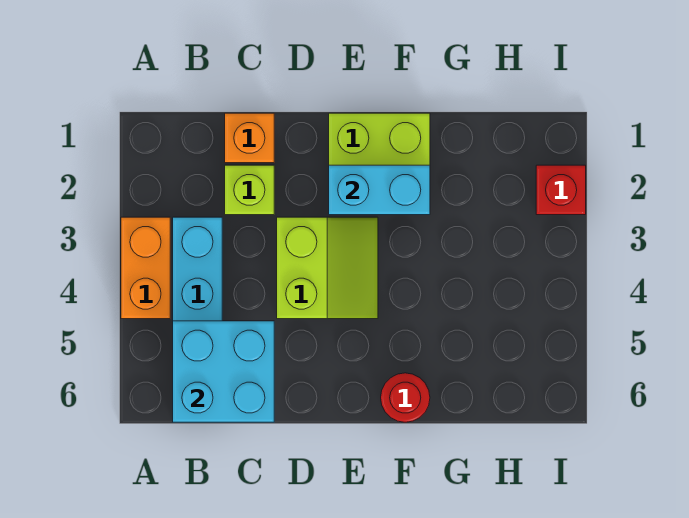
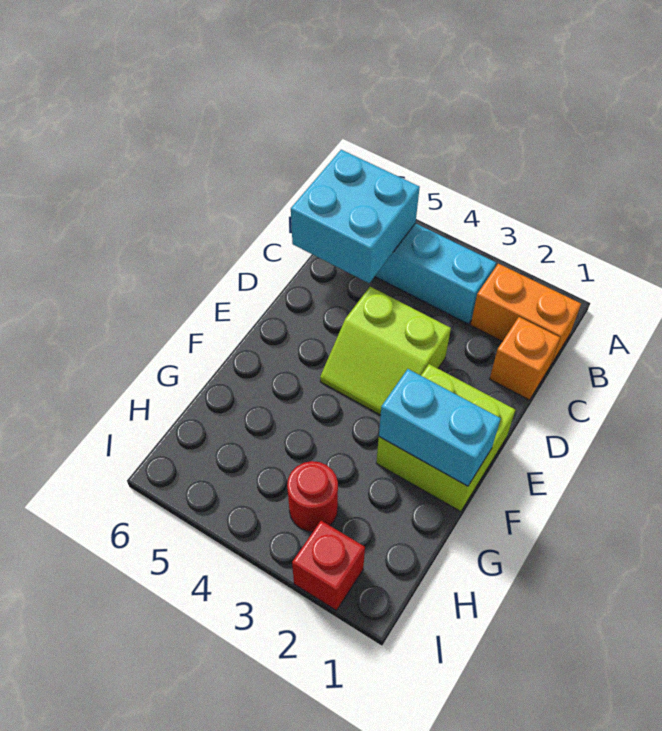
orange 1x2 brick [121,217,170,319] -> orange 1x2 brick moved to [471,264,581,366]
lime 1x1 brick [225,165,274,215] -> none
cyan 1x2 brick [329,165,430,215] -> cyan 1x2 brick turned to [379,369,501,486]
red 1x1 round brick [381,373,430,422] -> red 1x1 round brick moved to [287,461,338,532]

